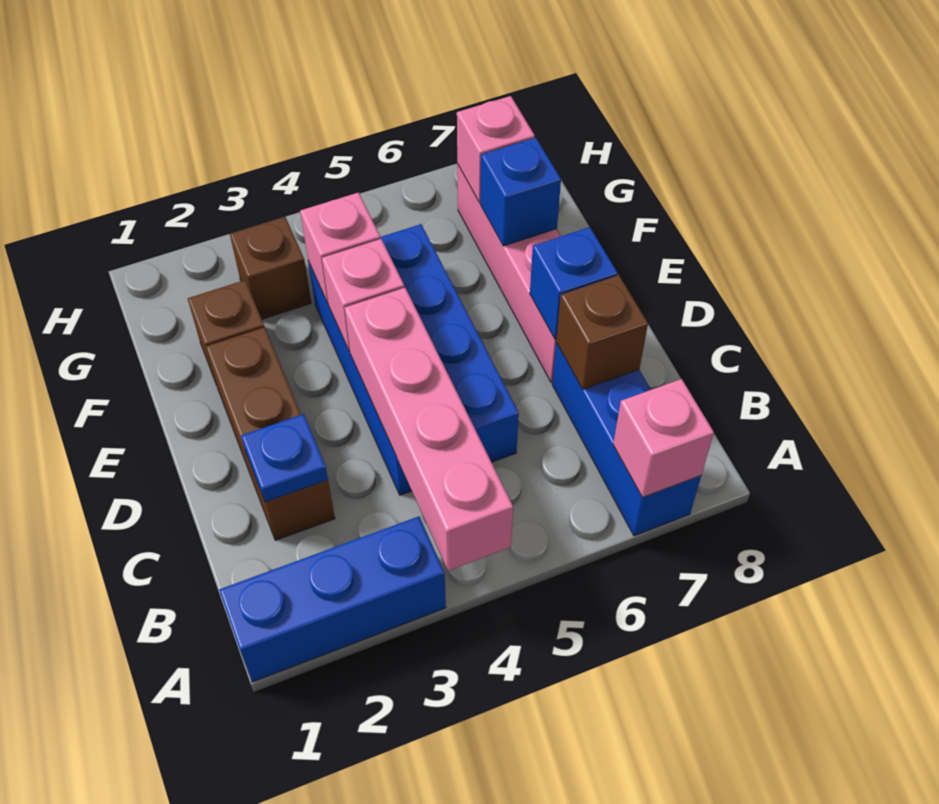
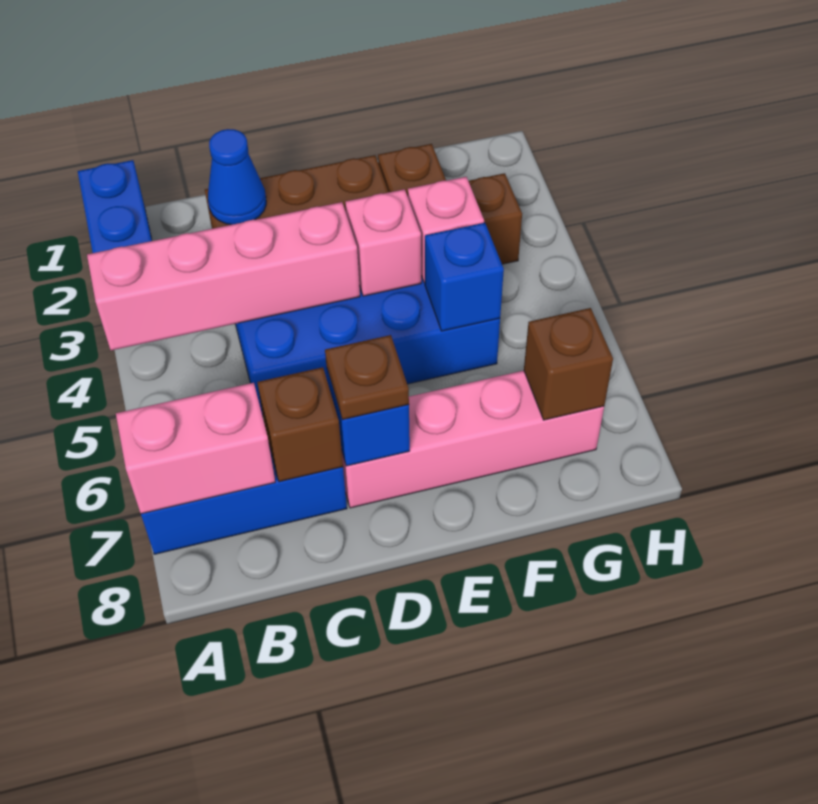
pink 1x1 brick [613,379,714,497] -> pink 1x2 brick [116,383,275,514]
blue 1x1 plate [241,414,328,502] -> blue 1x1 cone [208,129,266,225]
none -> brown 1x1 plate [325,335,409,420]
blue 1x1 brick [480,138,561,246] -> blue 1x1 brick moved to [425,223,504,331]
pink 1x1 brick [457,96,535,202] -> brown 1x1 brick [524,308,613,420]

